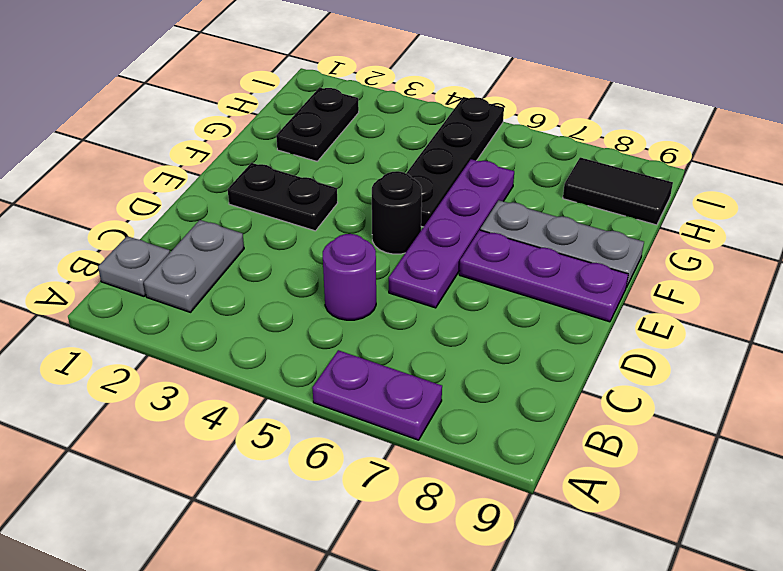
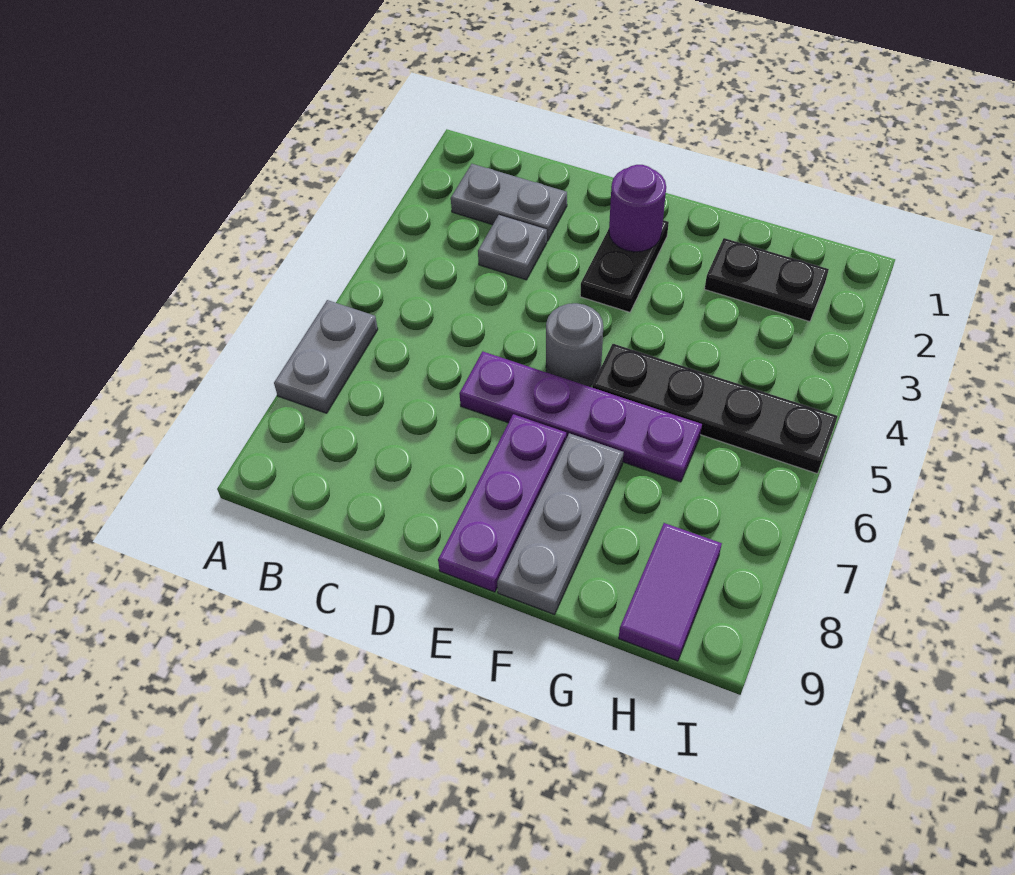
purple 1x2 plate [312,350,442,440] -> grey 1x2 plate [274,300,378,413]
grey 1x1 plate [98,236,170,296] -> grey 1x1 plate moved to [478,215,547,280]
purple 1x1 round brick [323,234,376,320] -> purple 1x1 round brick moved to [609,165,666,252]
black 1x1 round brick [372,171,422,254] -> grey 1x1 round brick [546,303,603,387]
black 1x2 tile [563,157,673,225] -> purple 1x2 tile [619,523,722,661]

